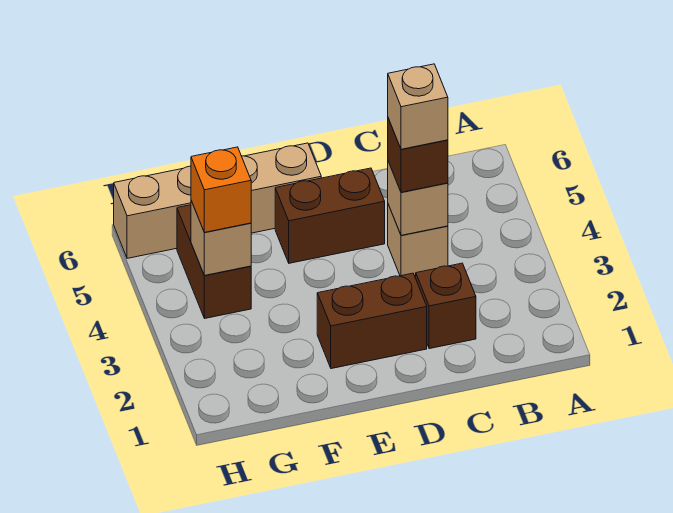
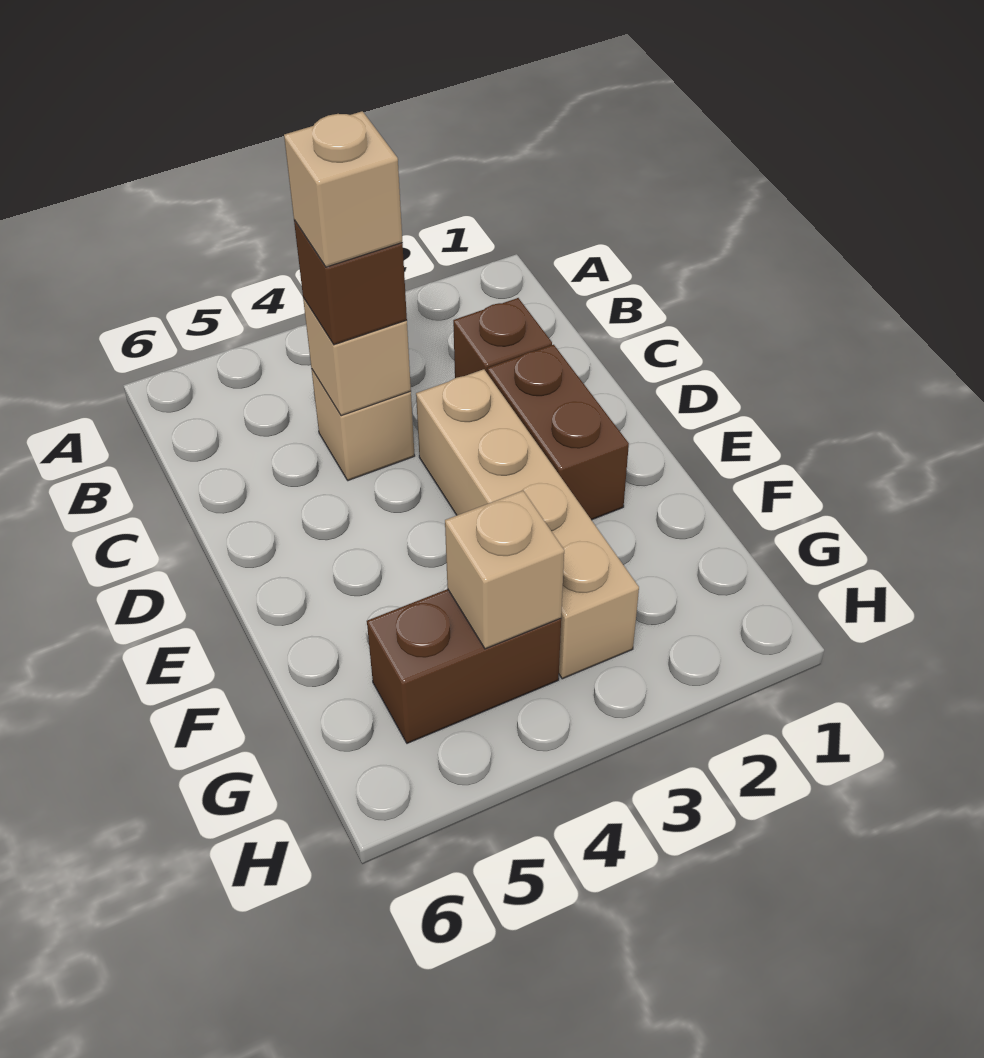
brown 1x2 brick [275,168,385,263] -> none
tan 1x4 brick [114,143,321,258] -> tan 1x4 brick moved to [416,369,639,679]
orange 1x1 brick [191,147,251,232] -> none

